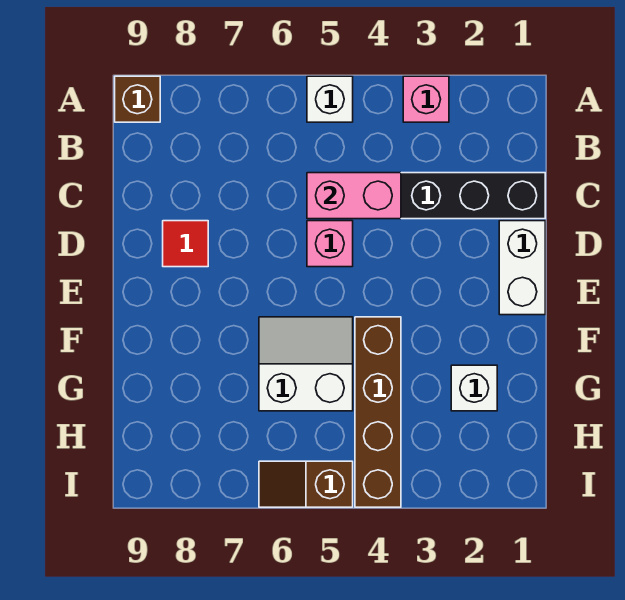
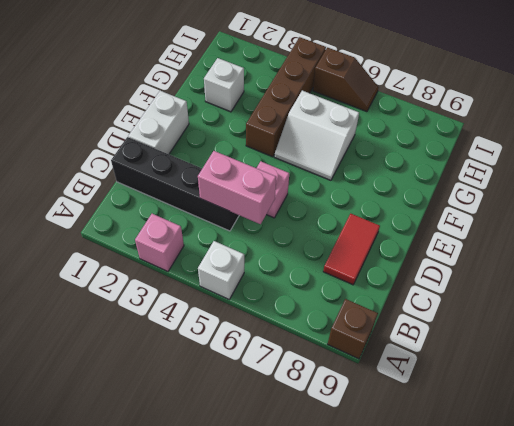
red 1x1 tile [163,221,208,267] -> red 1x2 tile [323,214,380,285]

